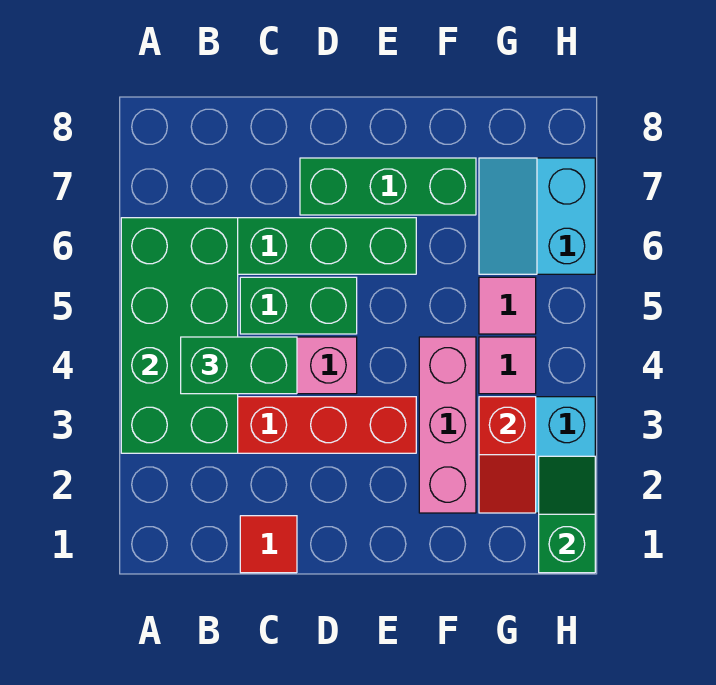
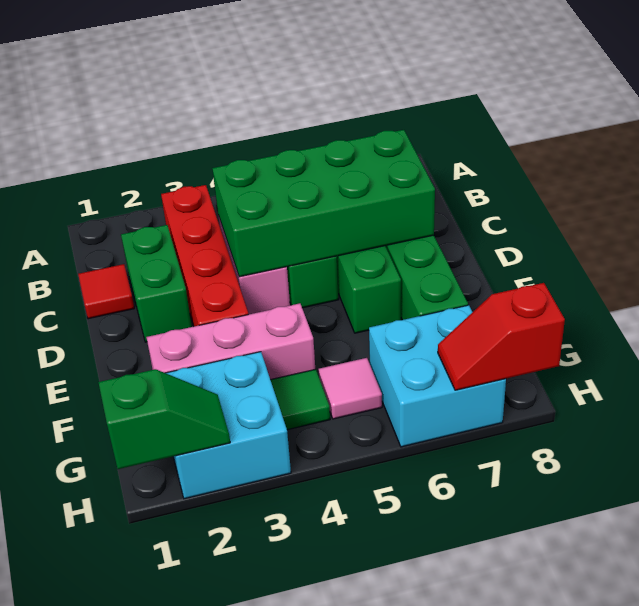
green 2x4 brick [121,218,238,453] -> green 2x4 brick moved to [212,130,435,277]
green 1x2 brick [181,337,297,394] -> green 1x2 brick moved to [121,225,192,342]
red 1x2 slope [479,397,536,513] -> red 1x2 slope moved to [438,283,565,390]
pink 1x1 tile [479,337,536,394] -> green 1x1 tile [271,369,330,430]
cyan 2x2 slope [479,158,595,274] -> cyan 2x2 brick [369,305,506,447]

